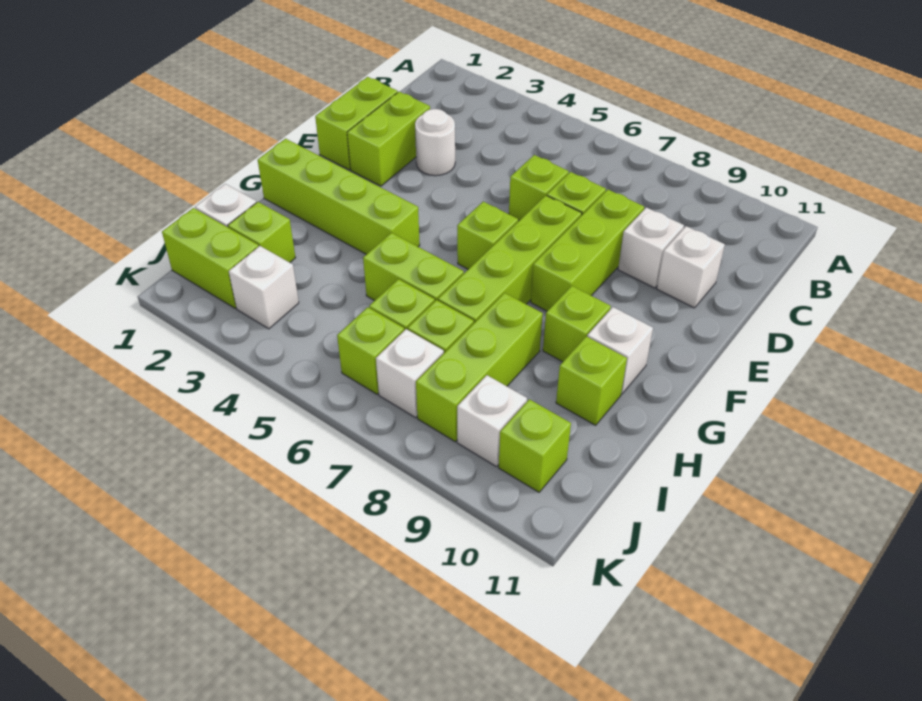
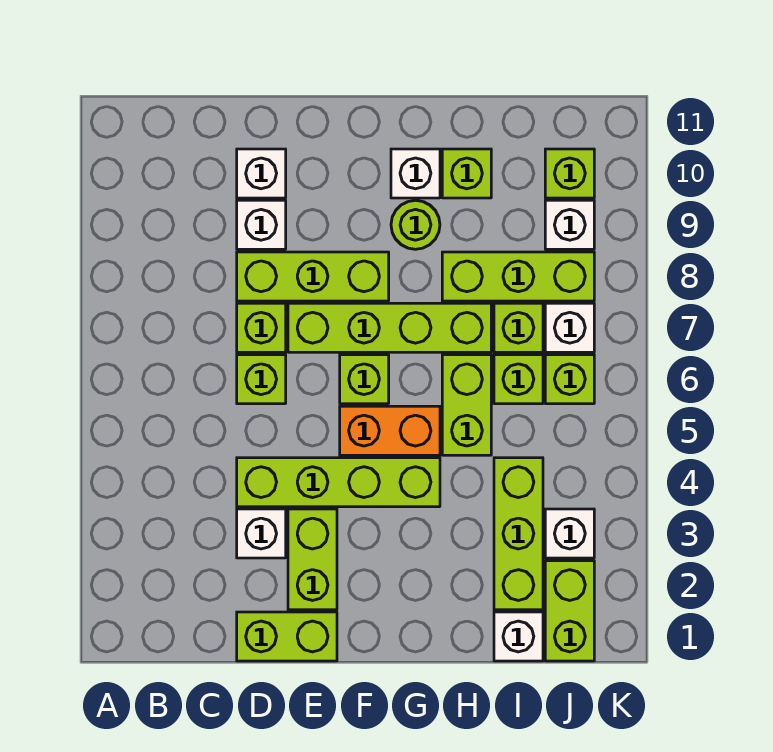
lime 1x2 brick [347,92,430,186] -> lime 1x2 brick turned to [288,509,337,610]
white 1x1 round brick [415,109,455,176] -> white 1x1 brick [237,509,286,558]
none -> orange 1x2 brick [340,406,440,455]
lime 1x4 brick [258,139,420,254] -> lime 1x4 brick turned to [237,458,440,507]
lime 1x1 brick [543,286,611,362] -> lime 1x1 round brick [391,200,440,249]
lime 1x1 brick [228,202,295,263] -> lime 1x3 brick [494,458,543,610]

